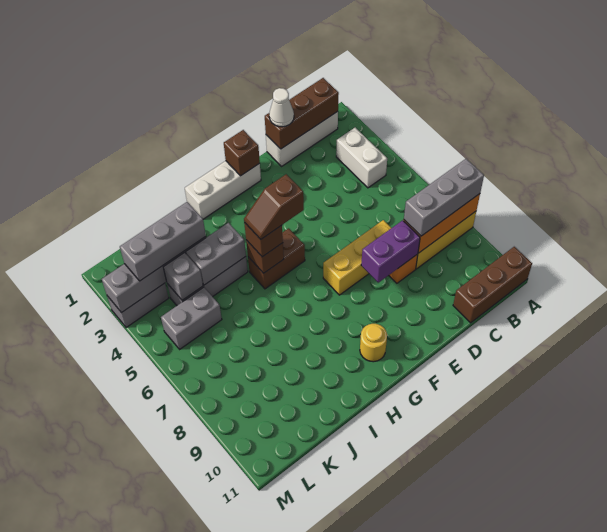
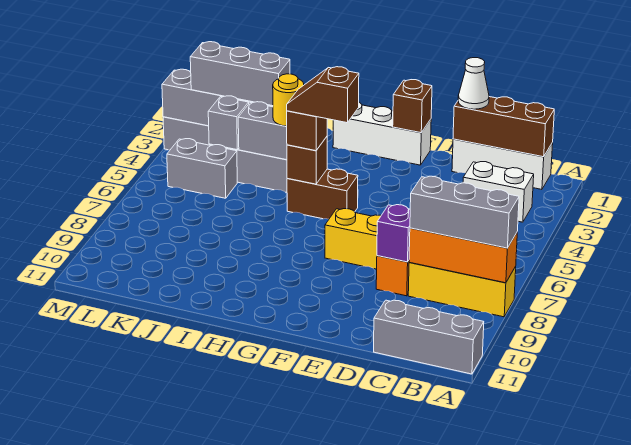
brown 1x3 brick [453,247,532,323] -> grey 1x3 brick [374,300,484,374]
white 1x2 brick [336,128,387,188] -> white 1x2 brick turned to [463,162,534,222]
purple 1x2 brick [361,220,420,283] -> purple 1x1 brick [377,205,410,262]
yellow 1x1 round brick [360,324,387,362] -> yellow 1x1 round brick moved to [273,74,304,126]

